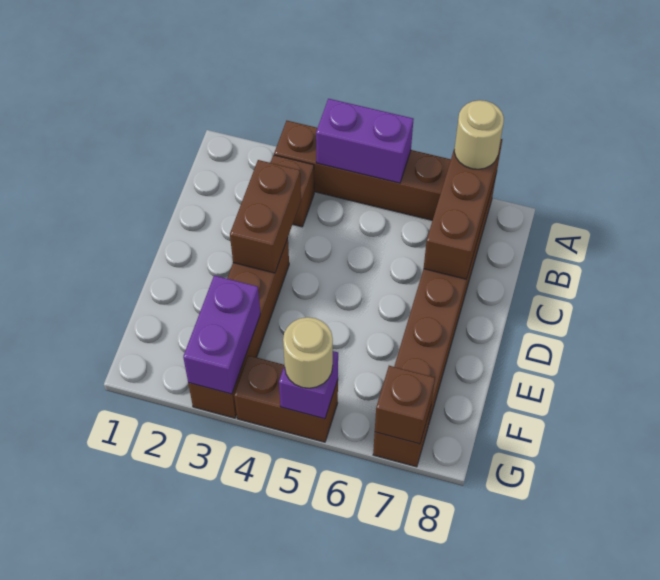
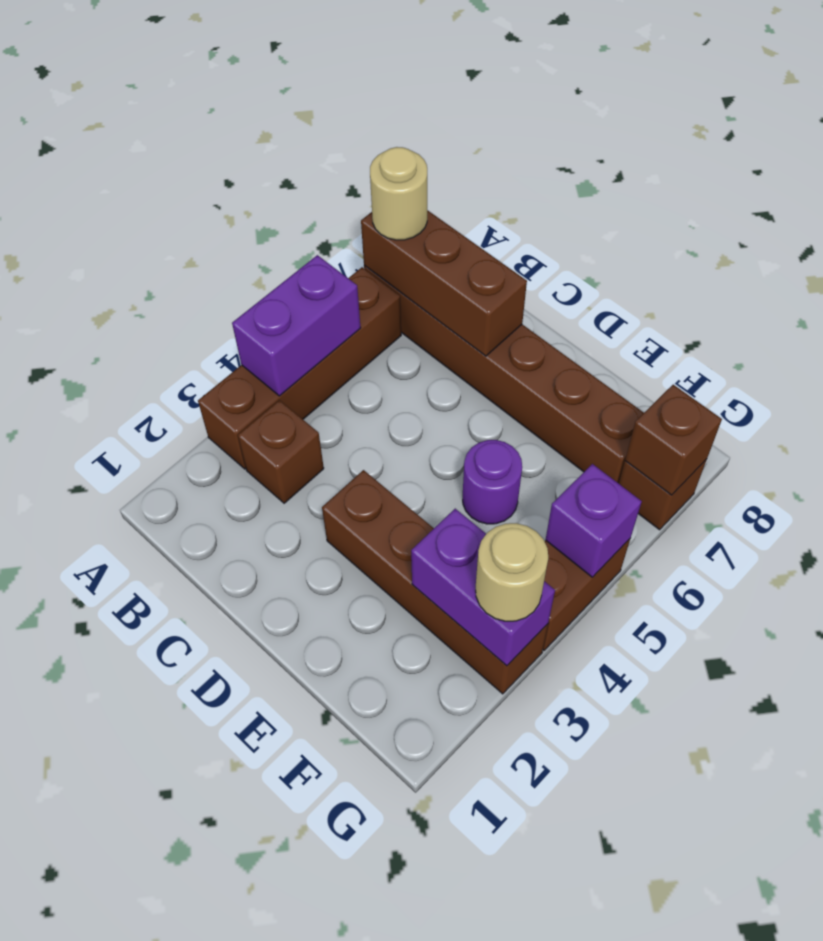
brown 1x2 brick [230,160,301,273] -> none
none -> purple 1x1 round brick [463,440,522,524]
tan 1x1 round brick [283,317,333,388] -> tan 1x1 round brick moved to [476,523,548,621]

